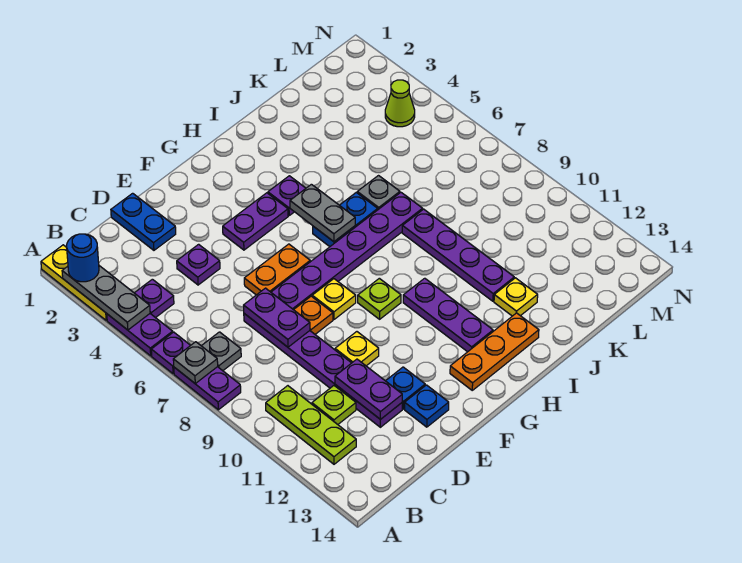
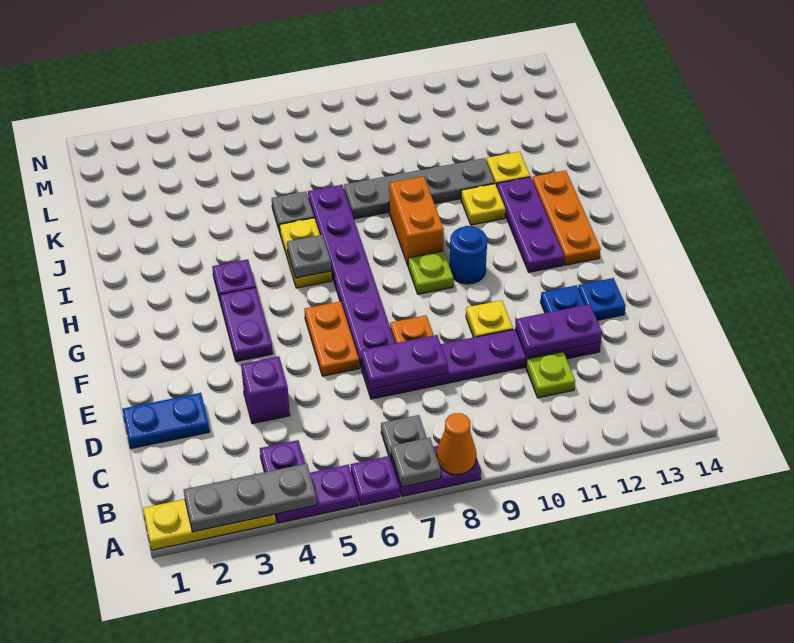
blue 1x1 round brick [67,234,99,282] -> blue 1x1 round brick moved to [449,226,487,284]
none -> orange 1x1 cone [436,413,477,475]
lime 1x3 plate [266,386,356,464] -> none
purple 1x1 plate [177,244,220,285] -> purple 1x1 brick [241,356,290,424]
yellow 1x1 plate [312,279,356,319] -> yellow 1x1 plate moved to [461,184,505,225]
grey 1x2 plate [290,184,355,242] -> grey 1x1 plate [287,235,331,278]
blue 1x2 plate [313,192,378,247] -> yellow 1x2 plate [280,218,332,288]
none -> orange 1x2 brick [389,176,444,265]
purple 1x3 plate [403,278,493,352] -> purple 1x3 plate turned to [497,177,564,272]
purple 1x4 plate [402,209,514,301] -> grey 1x4 plate [344,158,495,219]
lime 1x1 cone [385,80,415,127] -> none

